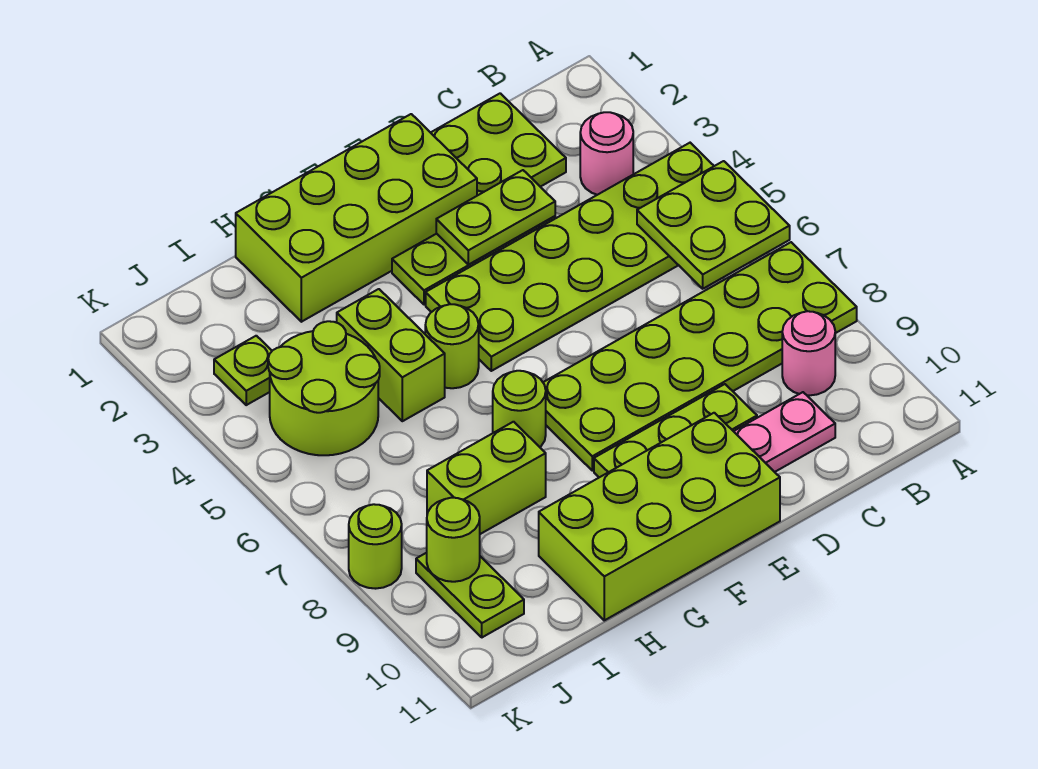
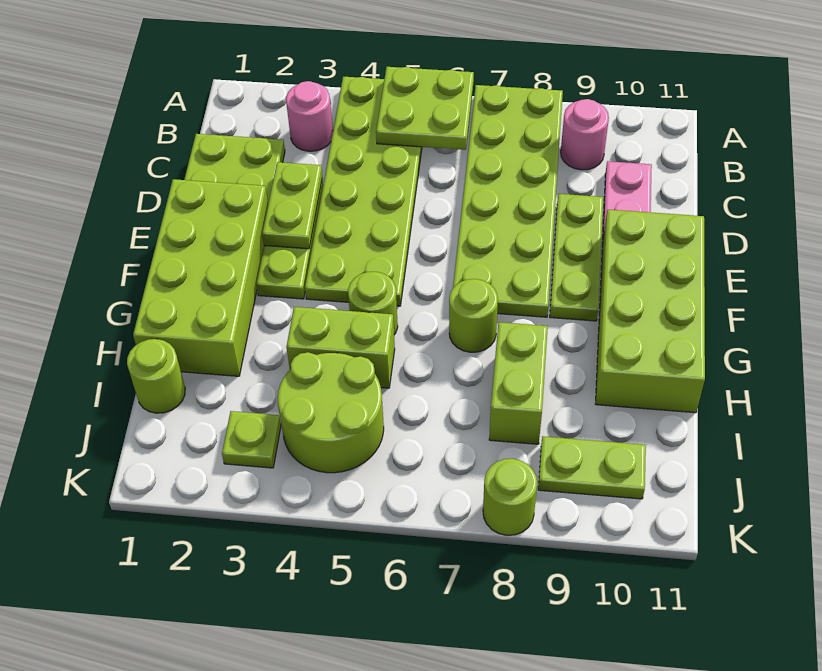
lime 1x1 round brick [427,498,480,582] -> lime 1x1 round brick moved to [127,339,185,413]

